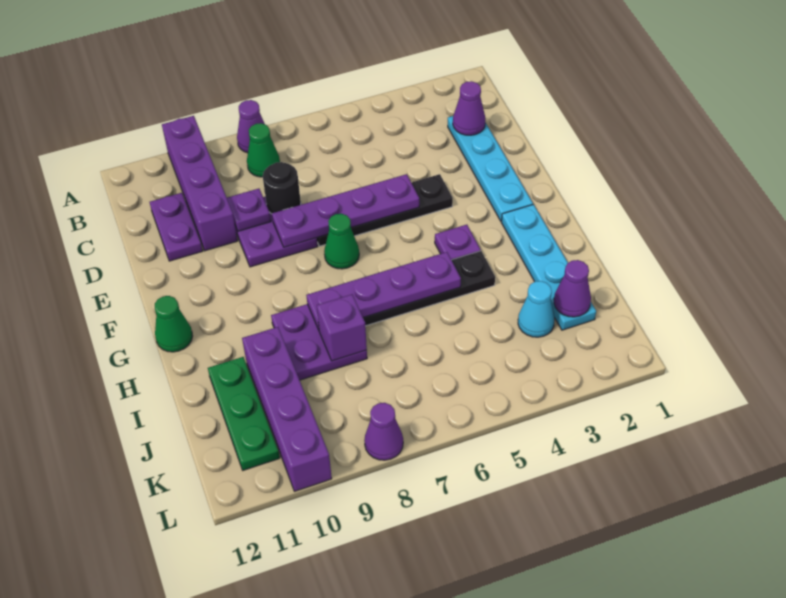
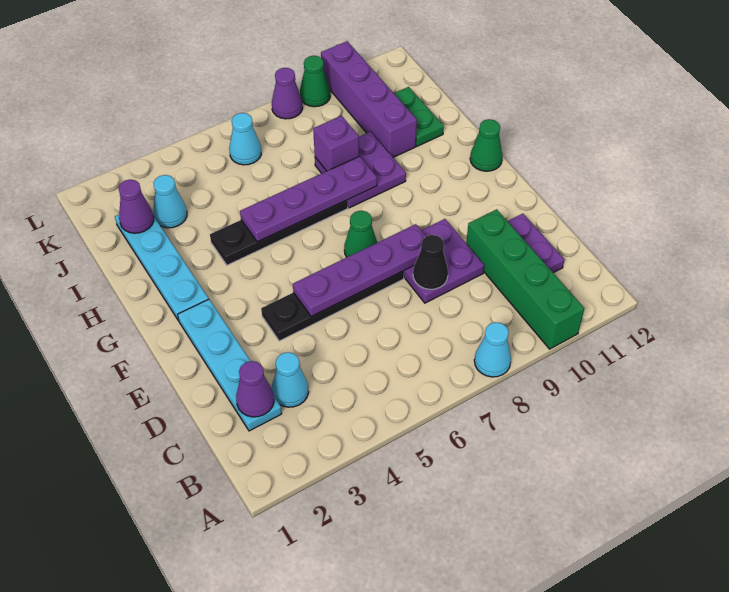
purple 1x1 cone [237,100,265,153] -> cyan 1x1 cone [474,322,511,377]
purple 1x4 brick [162,116,238,251] -> green 1x4 brick [466,209,584,349]
green 1x1 cone [247,123,280,177] -> green 1x1 cone moved to [300,56,330,107]
none -> cyan 1x1 cone [272,352,309,407]
black 1x1 round brick [263,162,301,214] -> black 1x1 cone [413,235,448,289]
purple 1x1 plate [227,189,271,231] -> none
purple 1x1 plate [435,225,481,260] -> none
green 1x3 plate [208,357,280,470] -> green 1x2 plate [394,87,444,146]
none -> cyan 1x1 cone [229,113,261,165]

